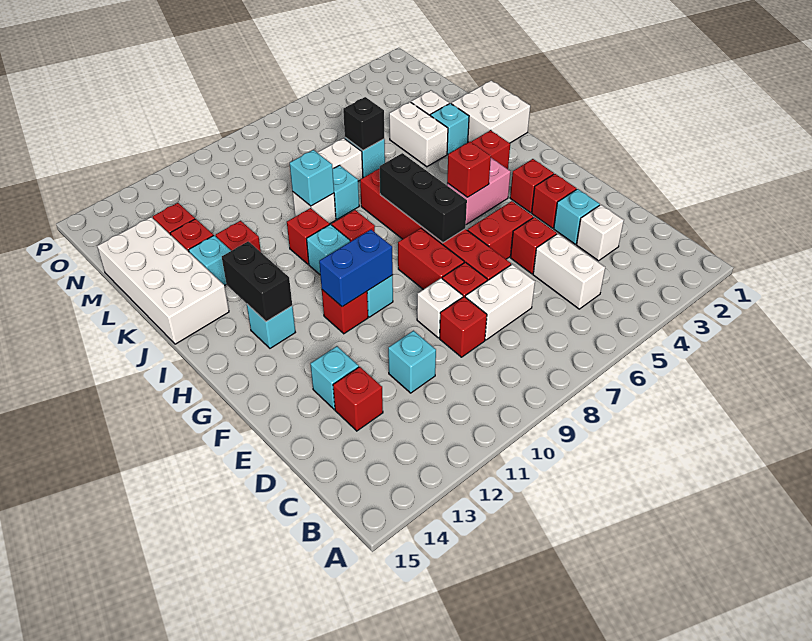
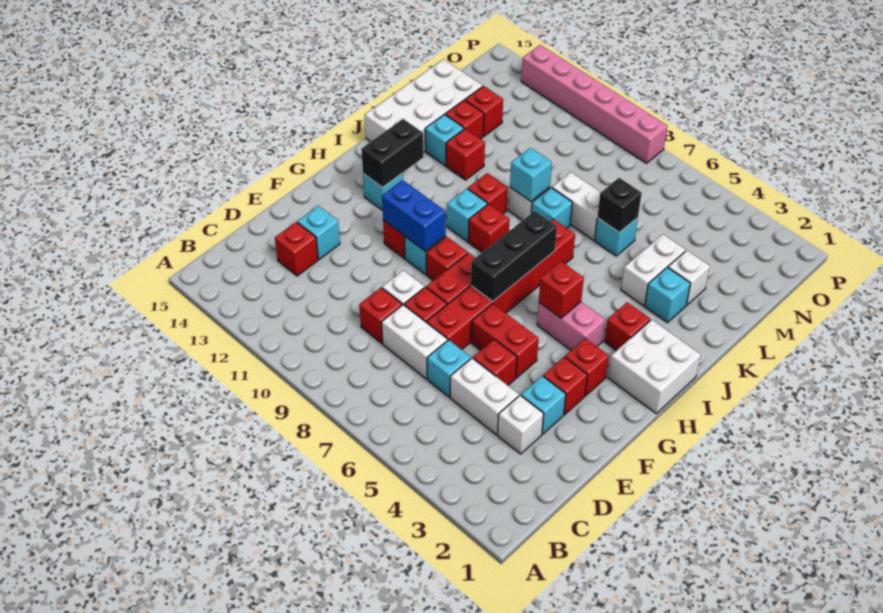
white 1x2 brick [533,234,605,309] -> white 1x2 brick turned to [450,358,519,435]
cyan 1x1 brick [388,331,436,393] -> cyan 1x1 brick moved to [427,340,471,397]
none -> red 1x1 brick [426,236,468,281]
white 2x2 brick [451,81,530,143] -> white 2x2 brick moved to [608,320,701,414]
none -> pink 1x6 brick [521,45,667,163]

